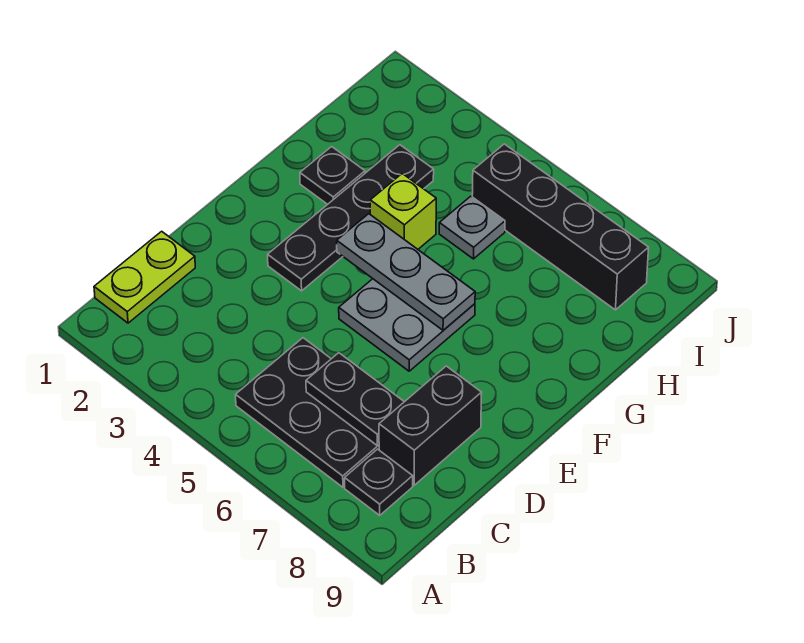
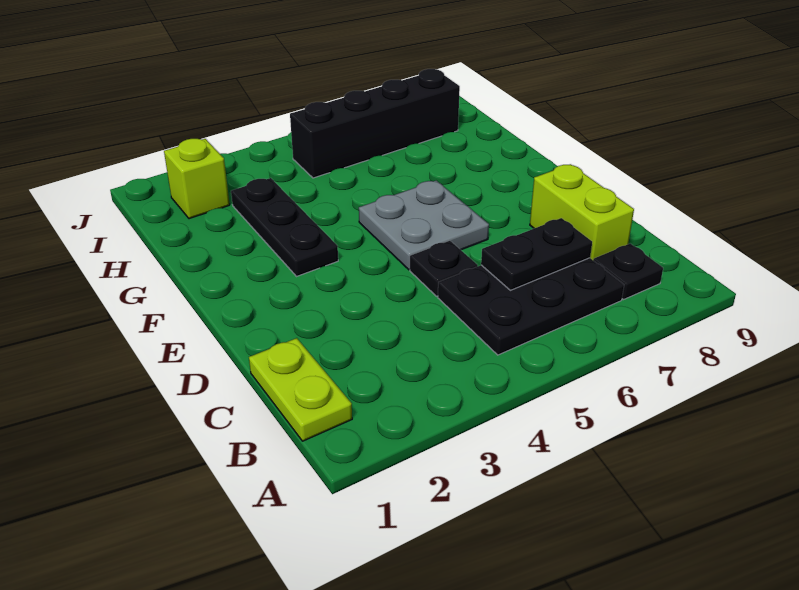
black 1x2 brick [379,366,482,485] -> lime 1x2 brick [530,164,634,260]
black 1x4 plate [268,145,434,291] -> black 1x3 plate [231,178,338,277]
grey 1x3 plate [337,214,475,330] -> none
black 1x1 plate [300,147,365,204] -> black 1x1 plate moved to [410,241,478,296]
lime 1x1 brick [370,174,436,249] -> lime 1x1 brick moved to [164,139,230,219]
grey 1x1 plate [439,196,505,259] -> none

